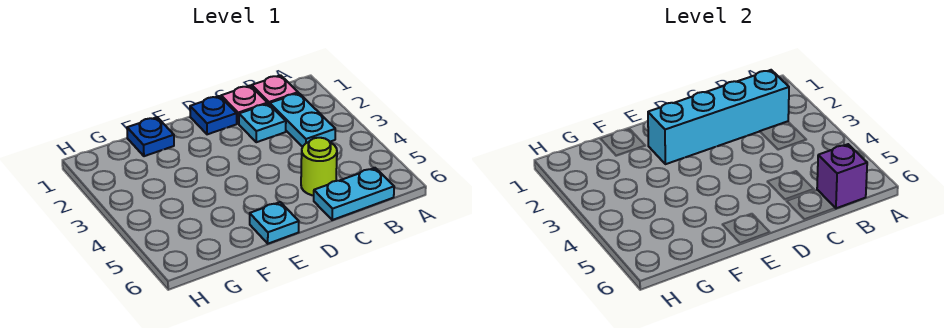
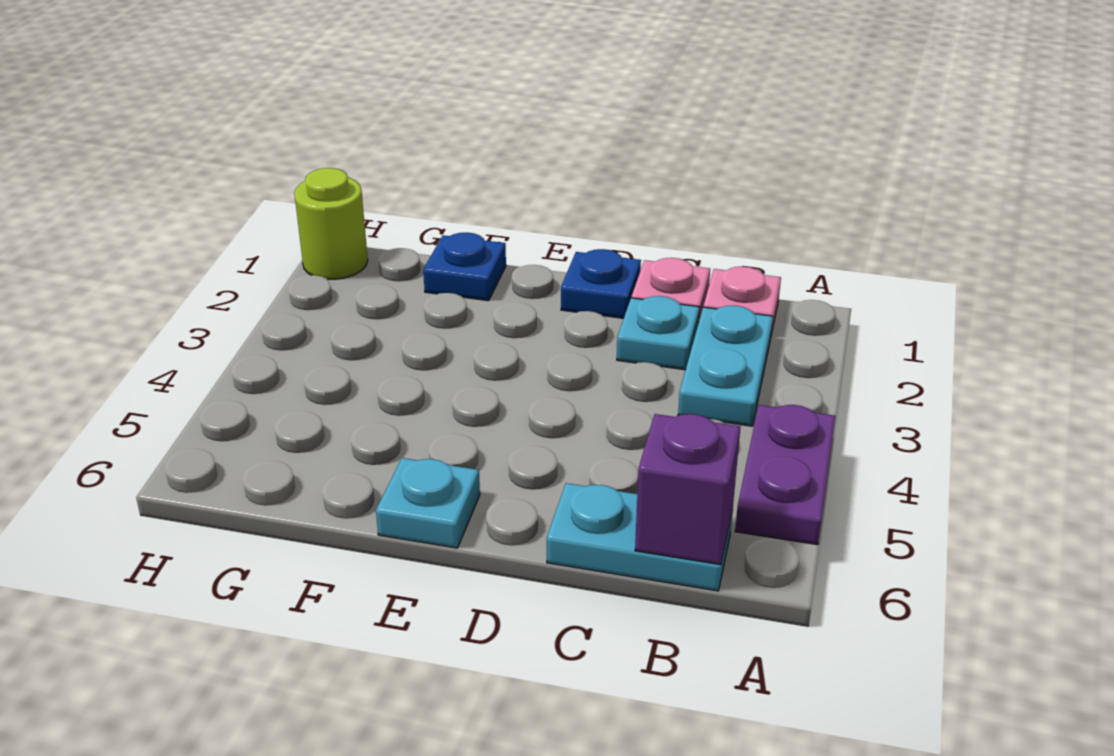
none -> purple 1x2 plate [735,405,835,545]
cyan 1x4 brick [648,70,789,164] -> none
lime 1x1 round brick [301,138,337,196] -> lime 1x1 round brick moved to [294,168,368,279]

